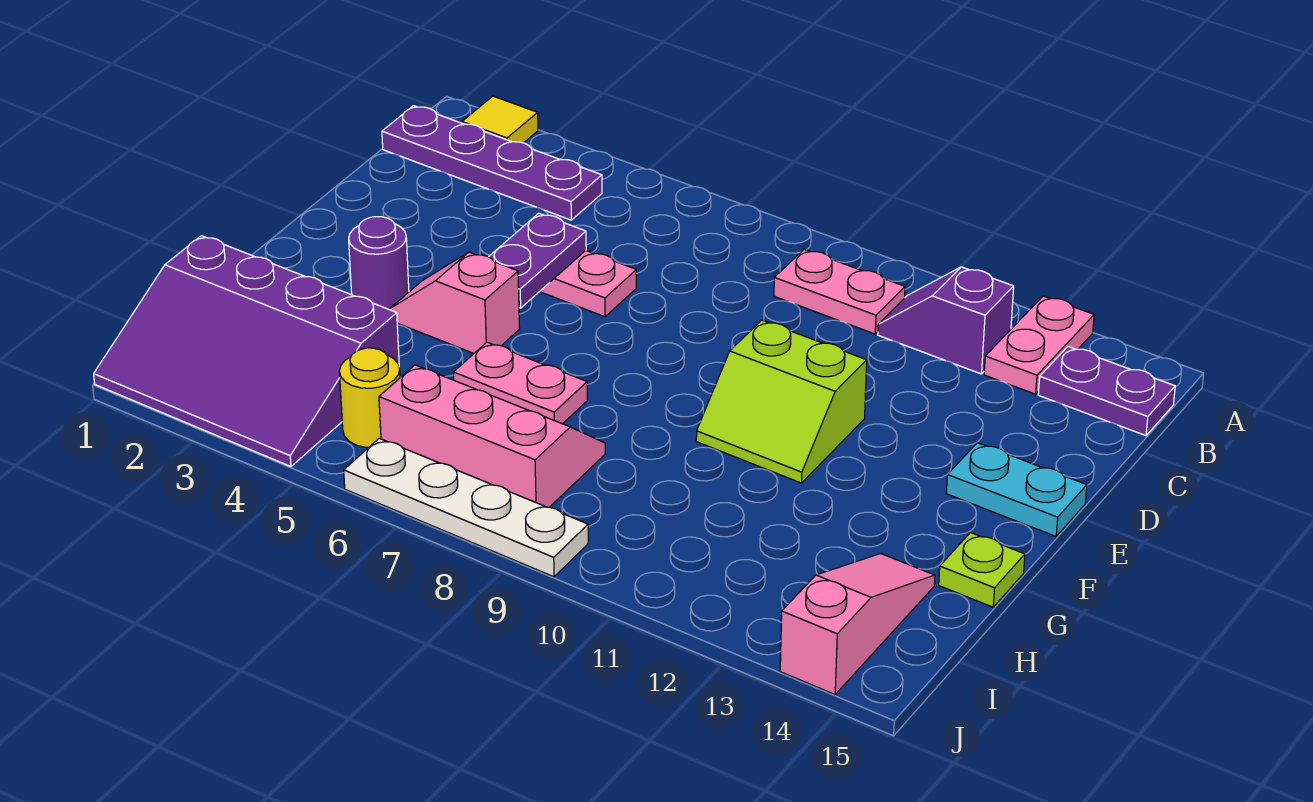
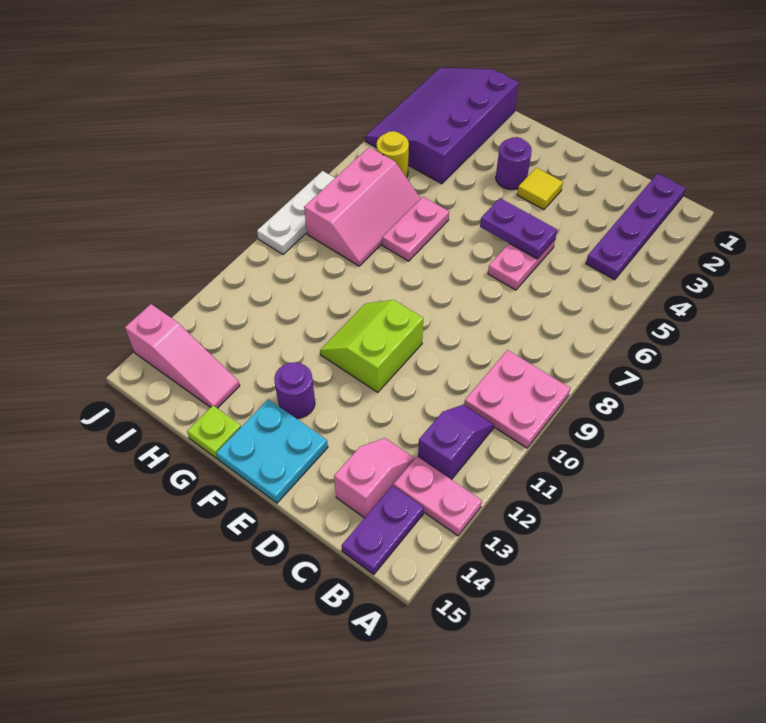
yellow 1x1 tile [462,96,538,143] -> yellow 1x1 tile moved to [517,168,563,210]
pink 1x2 plate [774,249,905,334] -> pink 2x2 plate [464,350,570,448]
cyan 1x2 plate [946,443,1087,536] -> cyan 2x2 plate [216,399,328,503]
pink 1x2 slope [389,252,520,353] -> pink 1x2 slope moved to [334,438,415,518]
none -> purple 1x1 round brick [274,362,315,419]
white 1x4 plate [344,438,588,577] -> white 1x3 plate [257,171,335,255]

